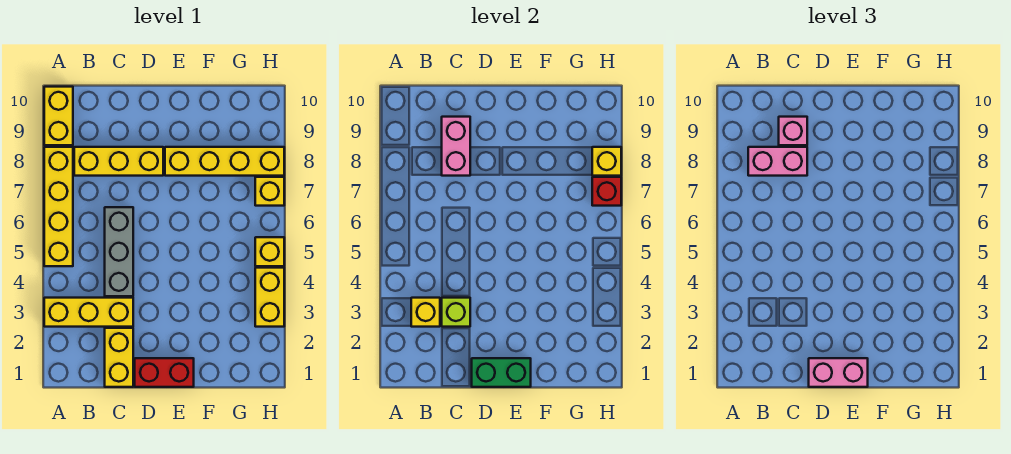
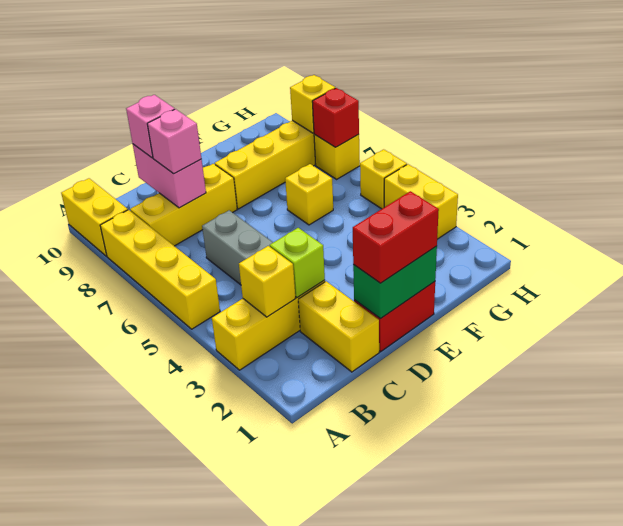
pink 1x2 brick [748,147,807,176] -> pink 1x1 brick [147,109,201,174]
pink 1x2 brick [809,358,868,387] -> red 1x2 brick [353,191,439,283]
none -> yellow 1x1 brick [285,164,333,225]

